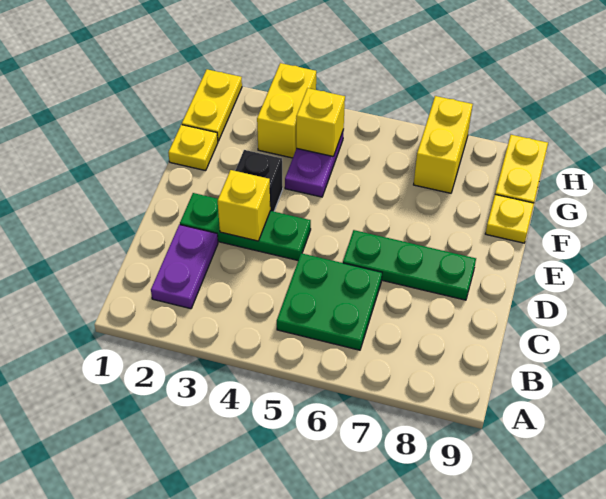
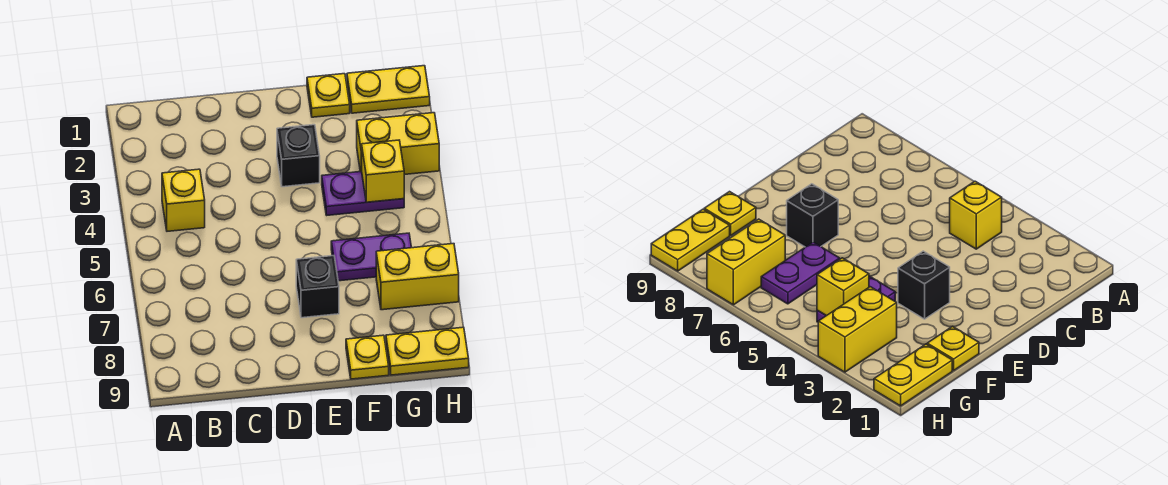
purple 1x2 plate [151,225,218,309] -> purple 1x2 plate moved to [331,233,411,281]
green 2x2 plate [277,253,382,350] -> none
green 1x3 plate [180,193,311,260] -> none
yellow 1x1 brick [218,170,270,241] -> yellow 1x1 brick moved to [162,169,205,231]
green 1x3 plate [343,230,476,300] -> none
none -> black 1x1 brick [296,256,339,318]

